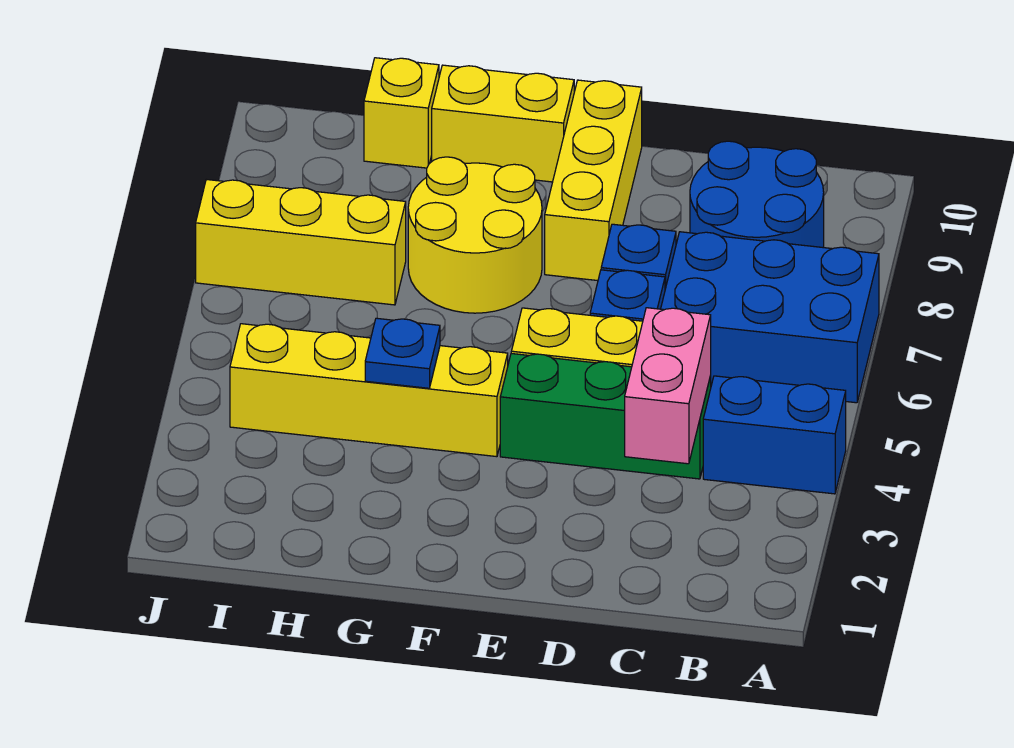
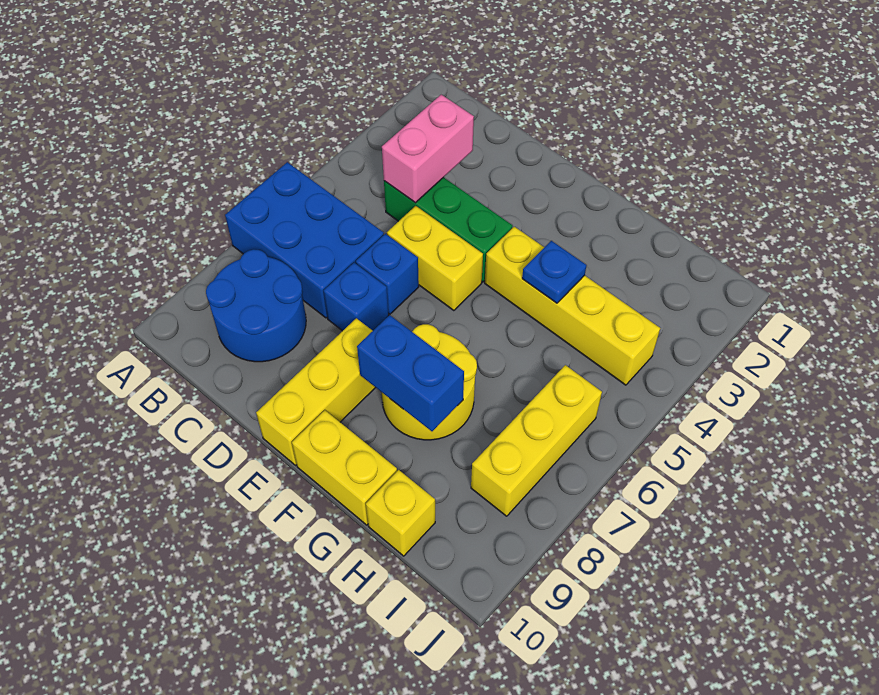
blue 1x2 brick [703,376,846,494] -> blue 1x2 brick moved to [357,315,464,431]
yellow 1x3 brick [196,179,406,305] -> yellow 1x3 brick turned to [471,365,602,516]

